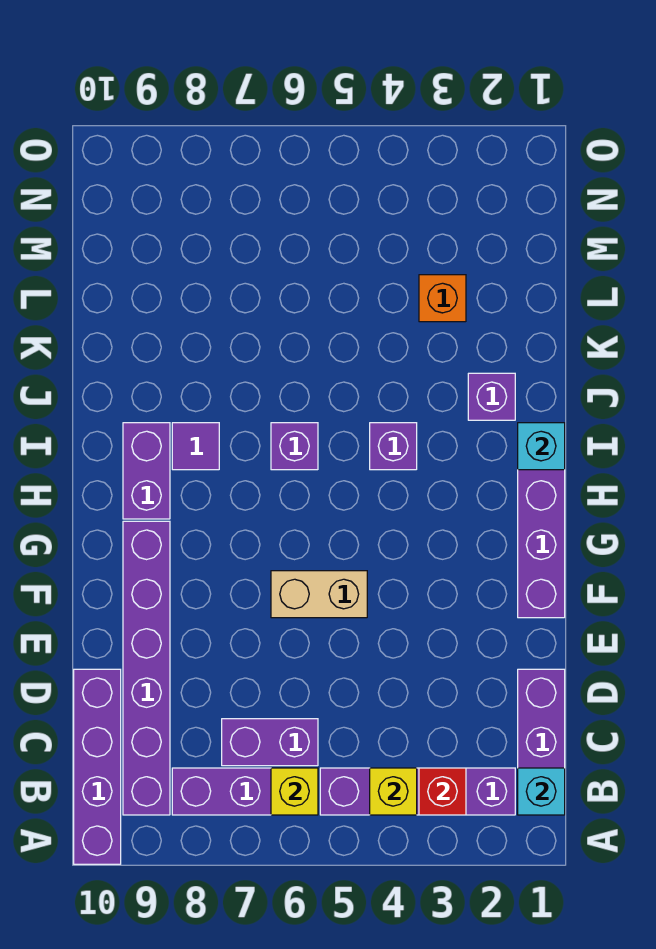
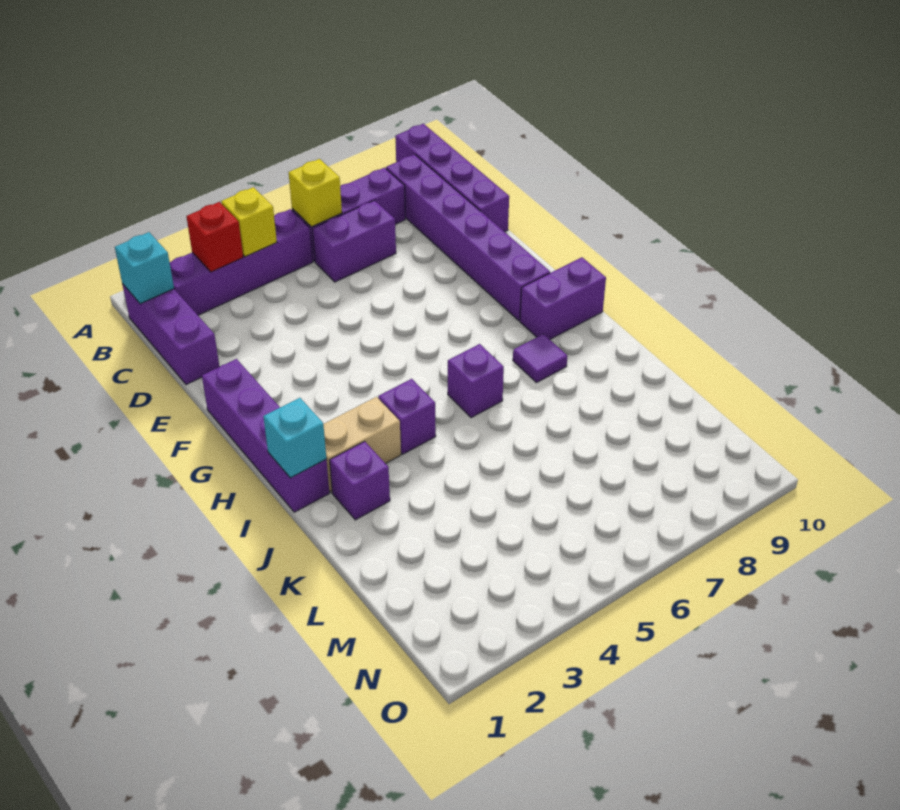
tan 1x2 brick [271,571,367,618] -> tan 1x2 brick moved to [323,397,401,492]
purple 1x2 brick [123,423,170,519] -> purple 1x2 brick turned to [520,257,606,339]
orange 1x1 brick [419,275,466,322] -> none

